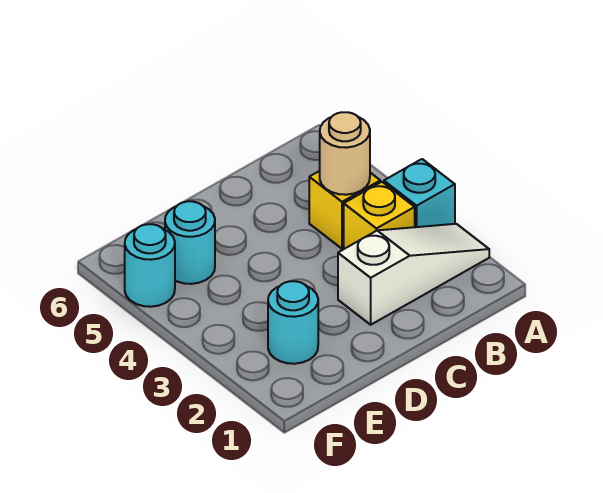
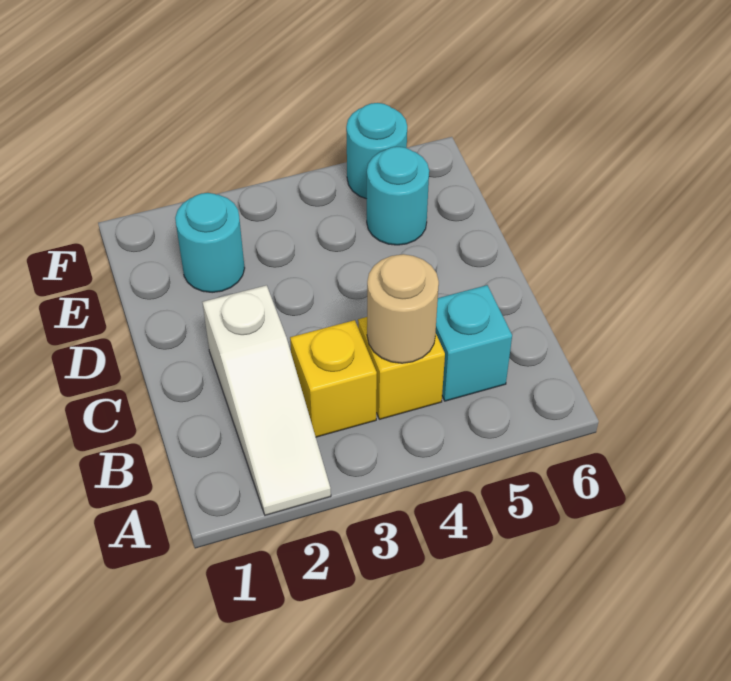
cyan 1x1 brick [384,159,455,227] -> cyan 1x1 brick moved to [436,285,512,401]

